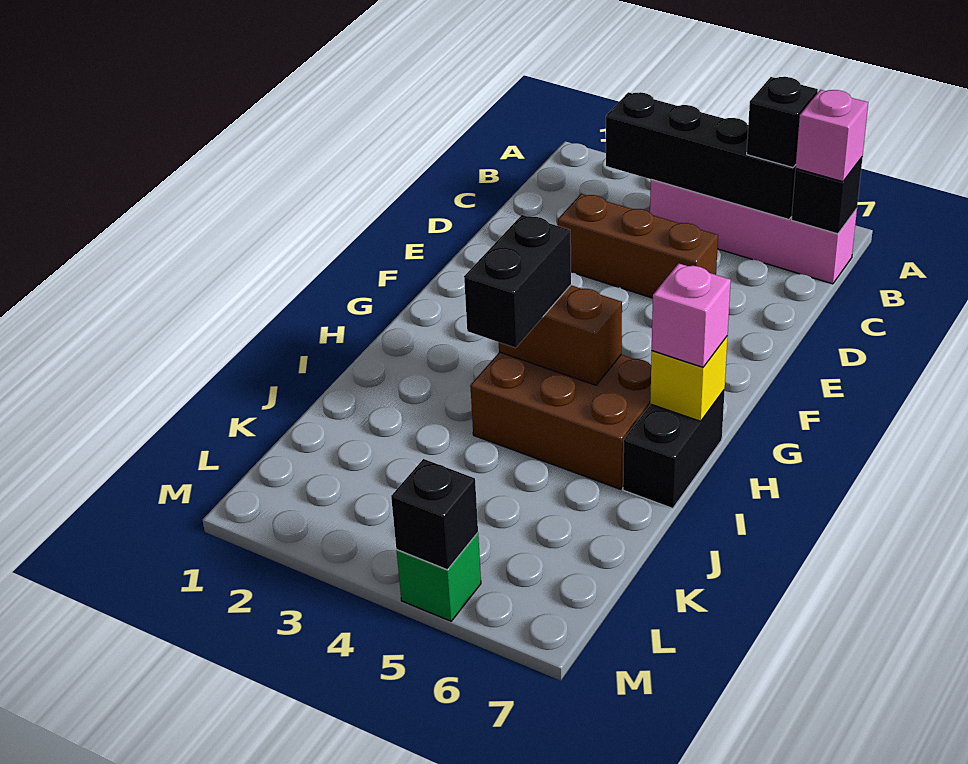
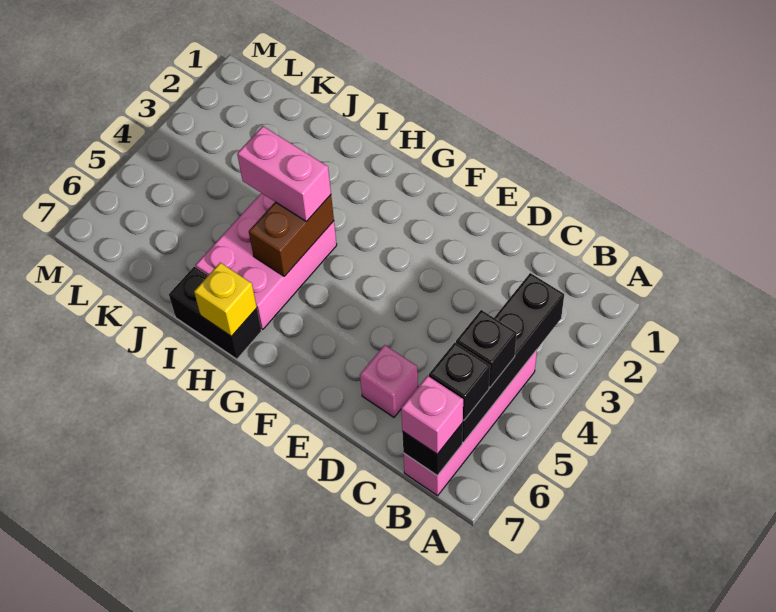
brown 1x3 brick [558,194,718,298] -> none
brown 2x3 brick [470,352,651,489] -> pink 2x3 brick [196,193,337,329]
black 1x2 brick [464,215,571,348] -> pink 1x2 brick [237,126,331,222]
pink 1x1 brick [652,263,731,367] -> pink 1x1 brick moved to [360,345,418,417]
green 1x1 brick [396,533,481,621] -> none
black 1x1 brick [391,459,478,570] -> black 1x1 brick moved to [456,310,517,387]

